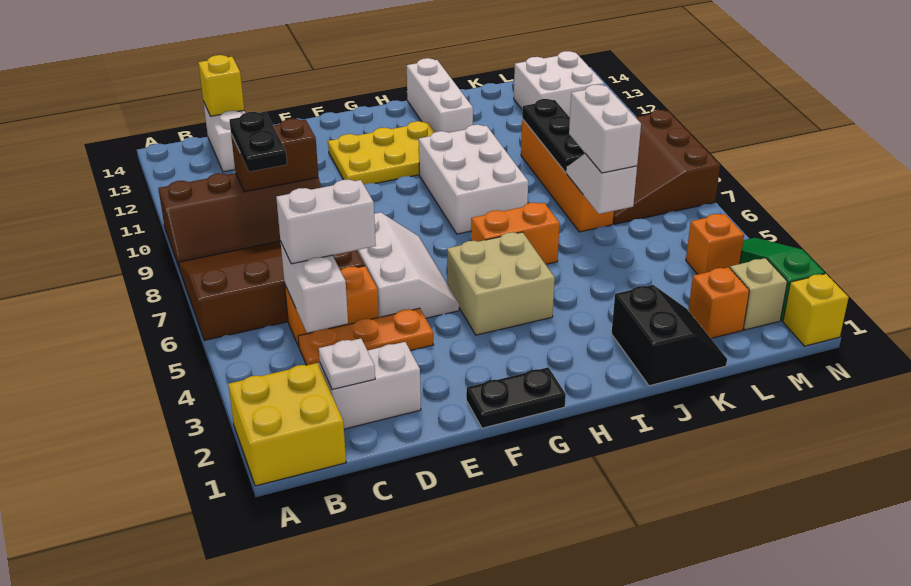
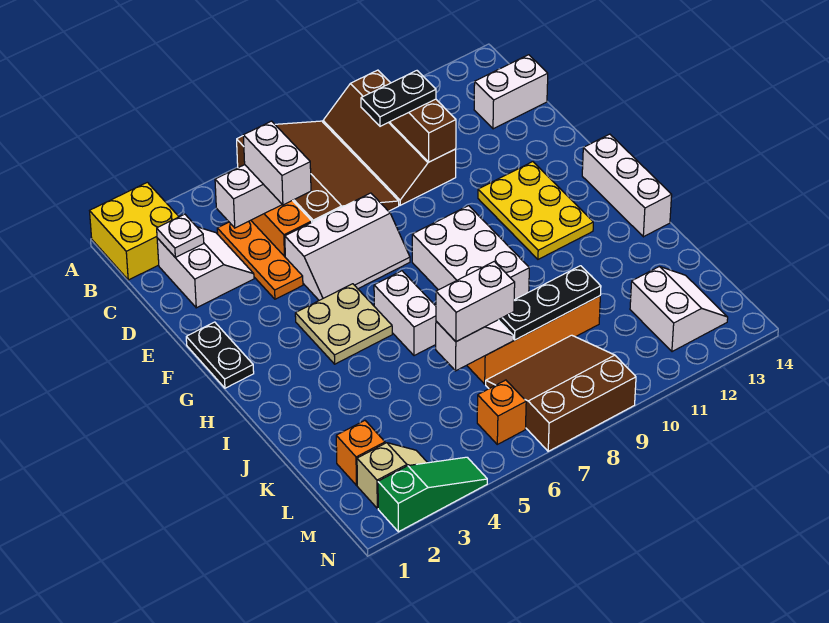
yellow 1x1 brick [198,55,244,116] -> none
tan 2x2 brick [447,232,555,335] -> tan 2x2 plate [295,284,392,364]
orange 1x2 brick [471,203,560,264] -> white 1x2 brick [374,271,436,356]
white 2x3 brick [419,125,528,234] -> white 2x3 brick turned to [412,206,529,300]
white 1x3 brick [407,58,473,133] -> white 1x3 brick turned to [582,134,672,237]
black 2x2 slope [611,285,727,386] -> none
white 2x2 brick [514,51,604,117] -> white 2x2 slope [630,267,728,352]
orange 1x1 brick [686,214,744,274] -> orange 1x1 brick moved to [477,380,526,444]
yellow 1x1 brick [783,274,849,346] -> none

